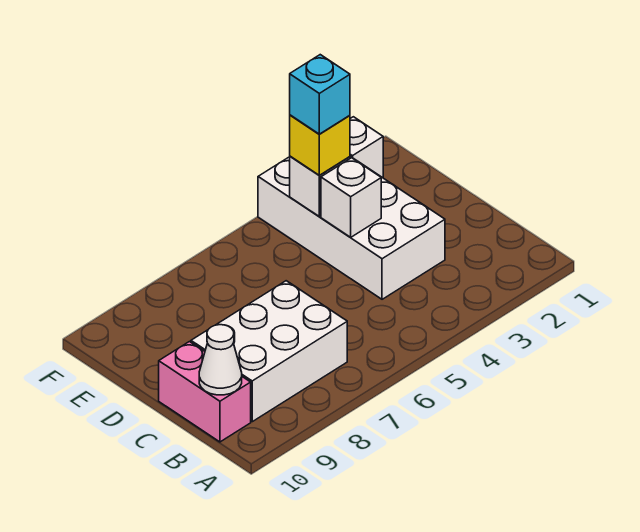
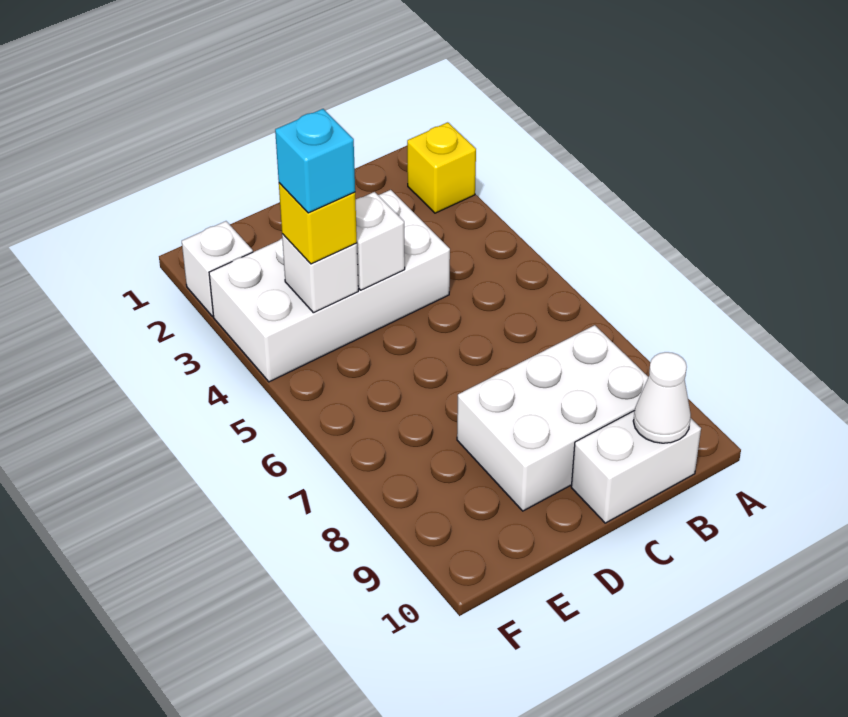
none -> yellow 1x1 brick [407,122,476,213]
white 2x3 brick [191,281,347,422] -> white 2x3 brick turned to [457,325,648,511]
pink 1x2 brick [159,342,251,442] -> white 1x2 brick [571,411,701,523]

